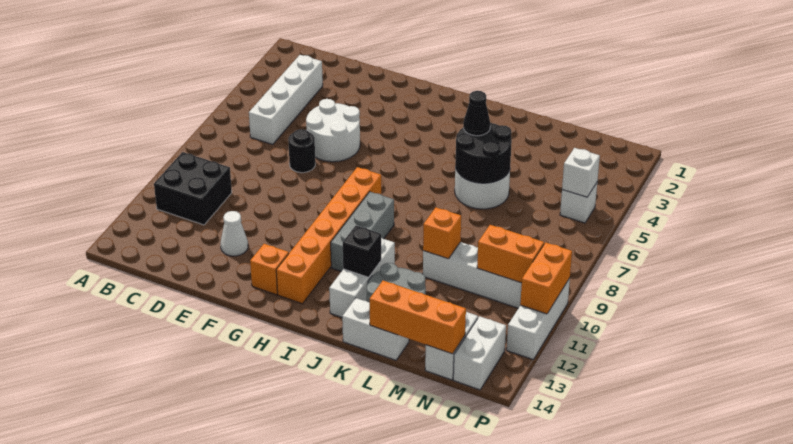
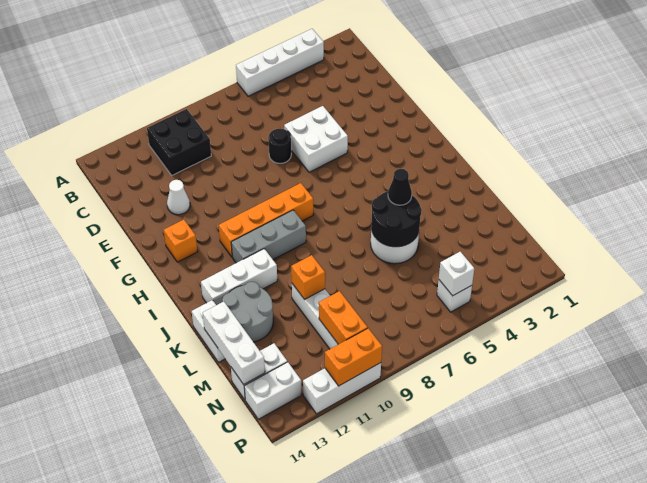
white 1x4 brick [249,55,323,144] -> white 1x4 brick moved to [236,29,324,96]
white 2x2 round brick [306,99,360,162] -> white 2x2 brick [284,106,348,172]
orange 1x6 brick [276,167,381,304] -> orange 1x4 brick [219,183,313,257]
black 1x1 brick [343,226,381,277] -> none
orange 1x3 brick [370,281,466,354] -> white 1x3 brick [203,302,265,384]

